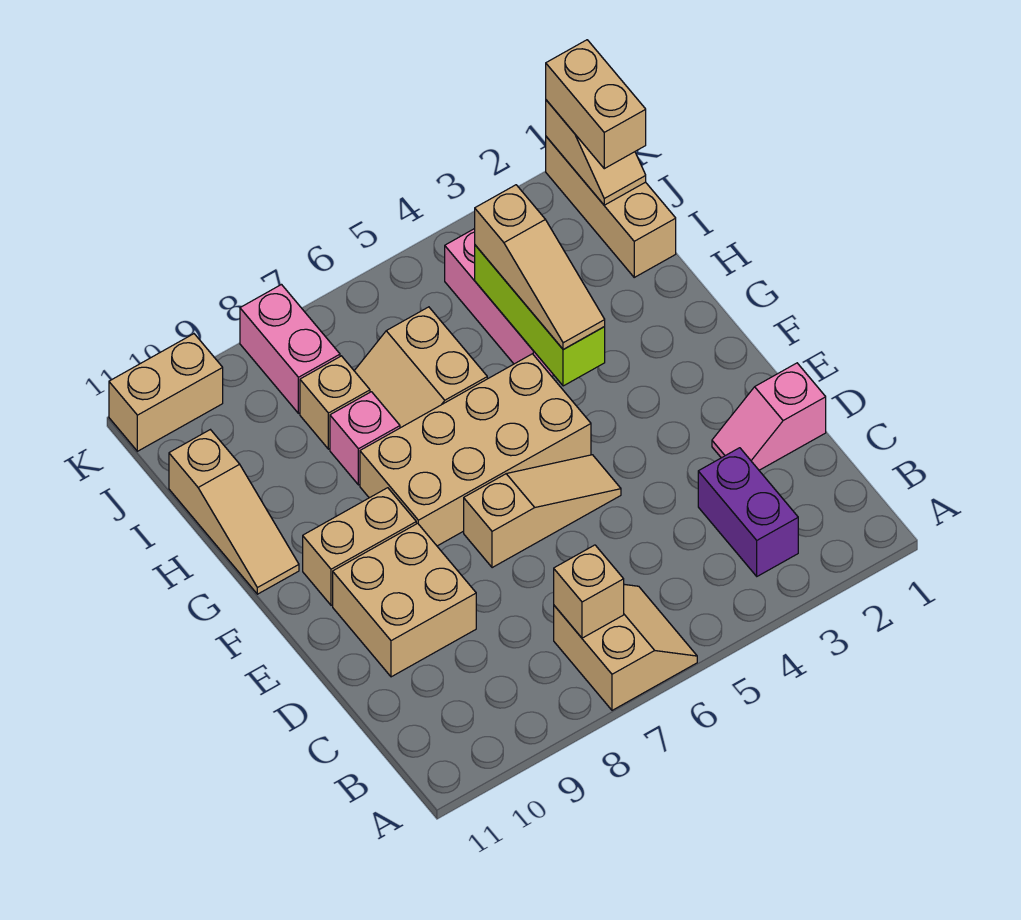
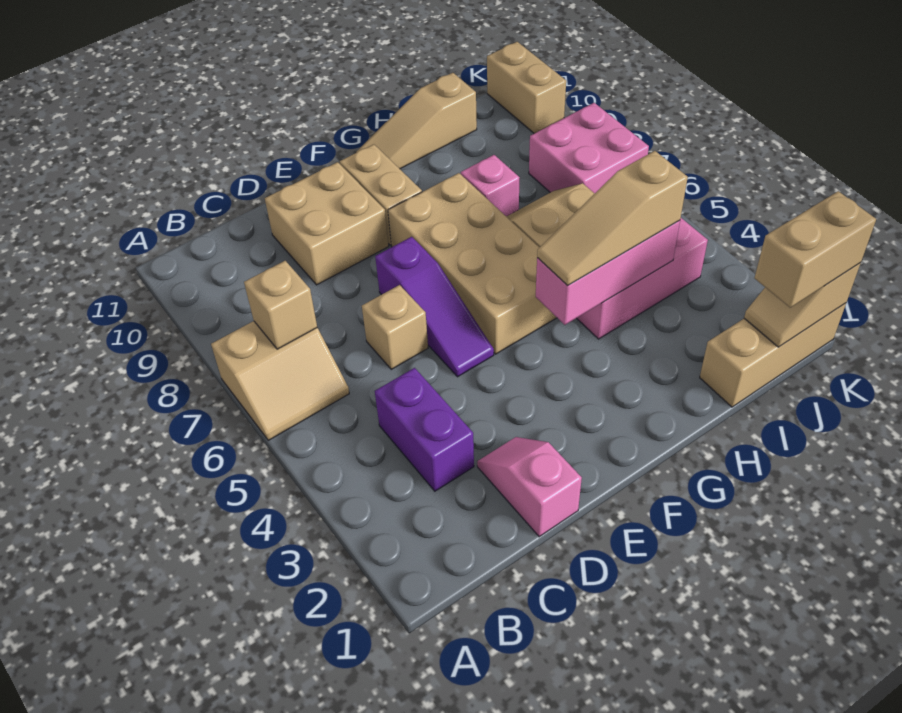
purple 1x2 brick [698,448,798,576] -> purple 1x2 brick turned to [375,368,474,491]
tan 1x3 slope [464,455,621,568] -> purple 1x3 slope [375,237,494,377]
lime 1x3 brick [475,245,605,386] -> pink 1x3 brick [536,220,680,325]
tan 1x1 brick [300,356,370,449] -> tan 1x1 brick moved to [362,285,428,369]
pink 1x2 brick [240,285,340,413] -> pink 2x2 brick [529,103,649,193]

